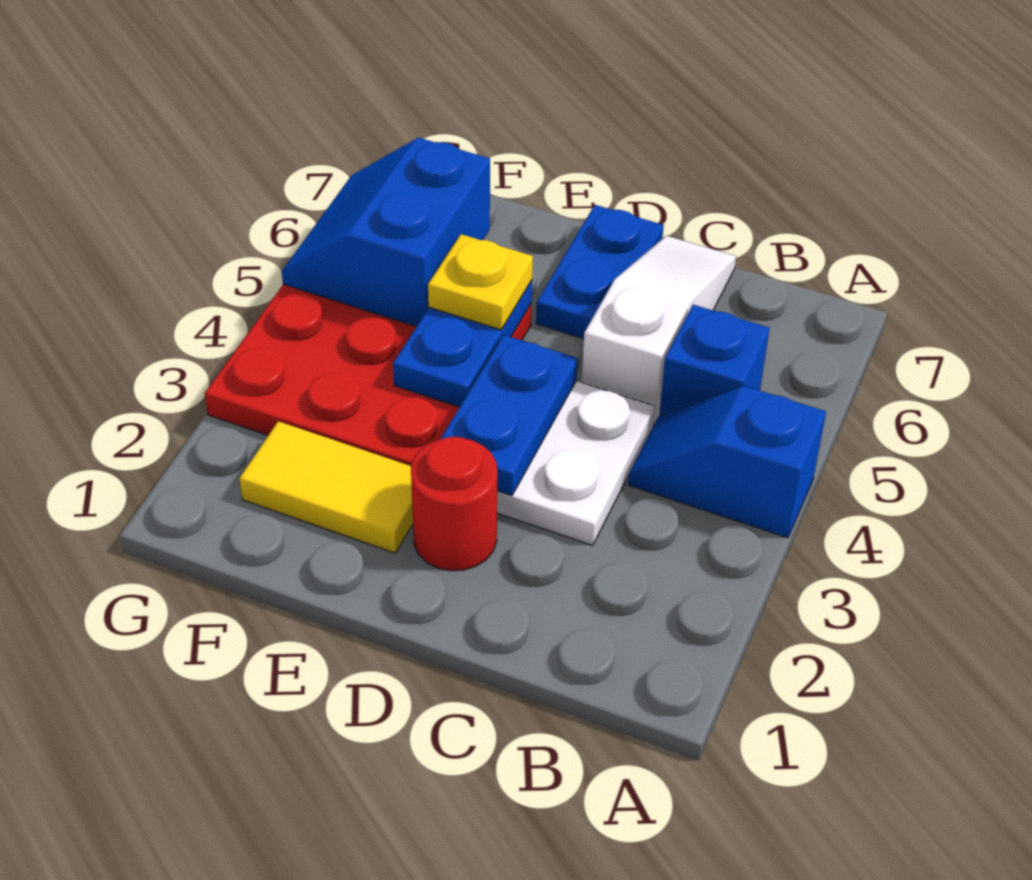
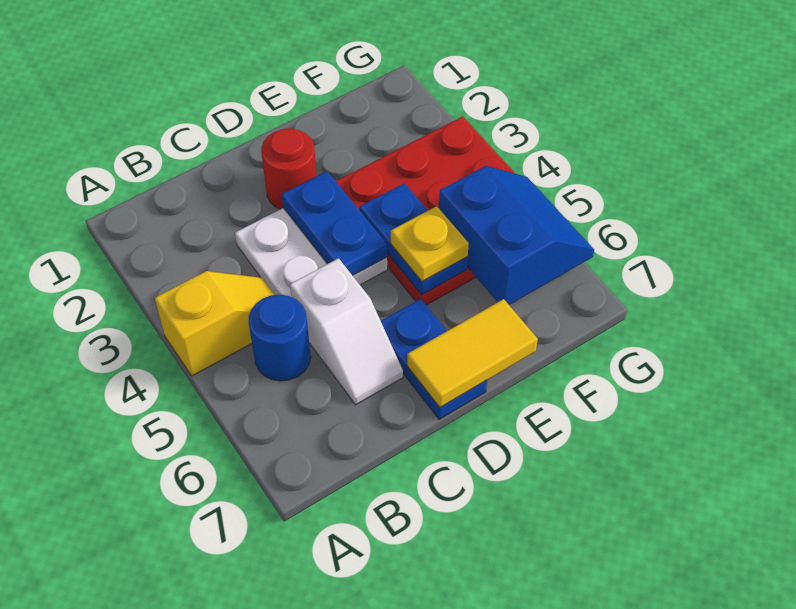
blue 1x2 slope [628,386,826,538] -> yellow 1x2 slope [155,271,274,376]
blue 1x1 brick [659,305,770,416] -> blue 1x1 round brick [249,295,311,381]
white 1x3 slope [582,236,736,425] -> white 1x2 slope [290,258,403,405]
yellow 1x2 tile [239,421,413,553] -> yellow 1x2 tile moved to [407,299,538,407]

